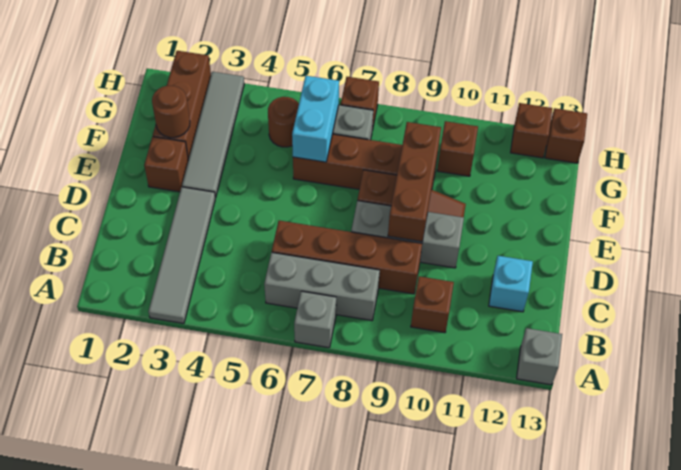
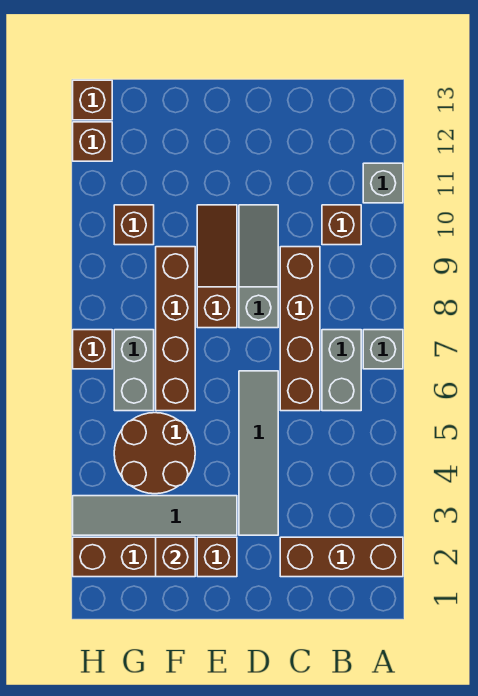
grey 1x4 tile [148,187,216,323] -> grey 1x4 tile turned to [239,371,278,535]
grey 1x1 brick [517,328,562,385] -> grey 1x1 brick moved to [363,163,403,203]
grey 1x3 brick [264,252,380,321] -> grey 1x2 brick [322,330,361,411]
cyan 1x1 brick [489,256,533,312] -> none
grey 1x3 brick [351,201,464,268] -> grey 1x3 slope [239,205,278,328]
brown 1x3 brick [388,122,441,242] -> brown 1x3 brick moved to [280,537,403,577]
brown 1x1 round brick [152,86,190,138] -> brown 1x1 brick [156,537,195,577]
cyan 1x2 brick [292,76,339,162] -> none
brown 1x1 round brick [268,97,299,147] -> brown 2x2 round brick [114,413,195,494]

